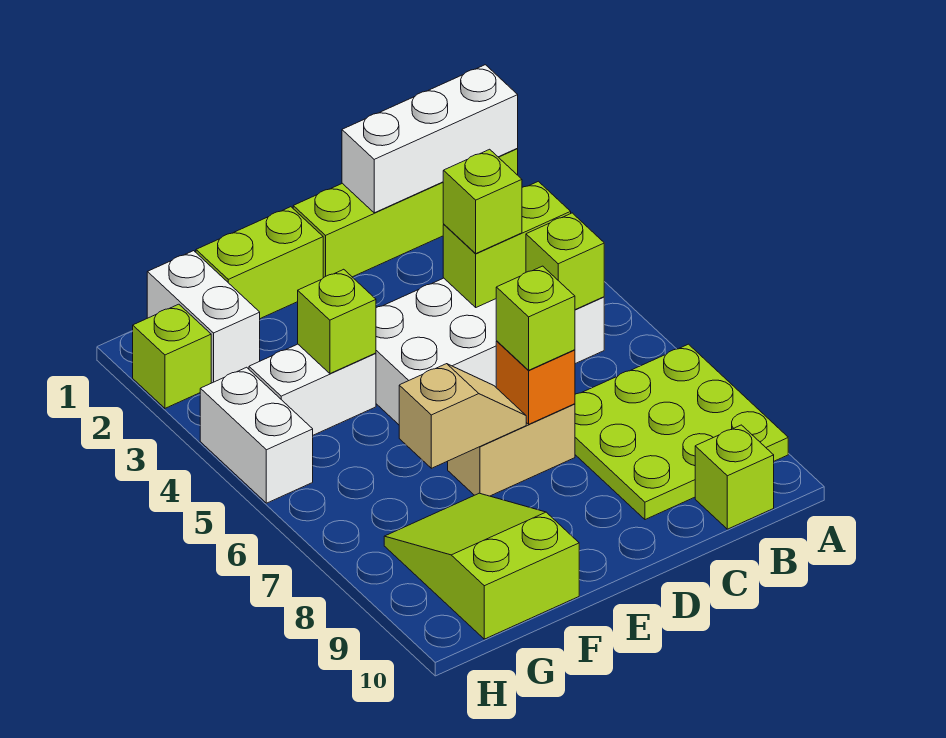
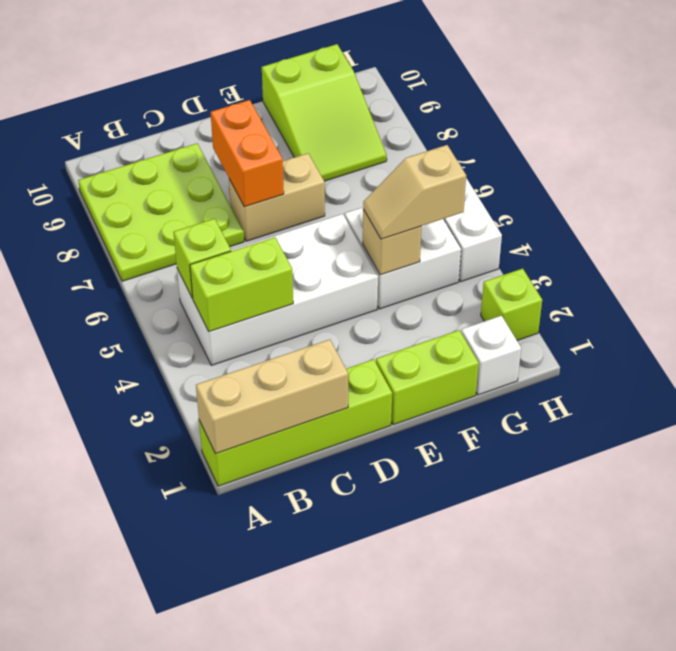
white 1x3 brick [342,65,518,213] -> tan 1x3 brick [196,339,348,454]
lime 1x1 brick [695,425,774,529] -> none
lime 1x1 brick [443,149,522,254] -> none
orange 1x1 brick [496,341,575,424] -> orange 1x2 brick [211,100,284,207]
lime 1x1 brick [496,266,575,370] -> none
tan 1x2 slope [399,364,526,468] -> tan 1x2 slope moved to [363,145,466,239]
white 1x2 brick [249,344,376,435] -> white 2x2 brick [345,207,461,309]
lime 1x1 brick [298,269,376,374] -> tan 1x1 brick [363,209,422,275]
white 1x2 brick [147,251,260,383] -> white 1x1 brick [461,316,521,395]

